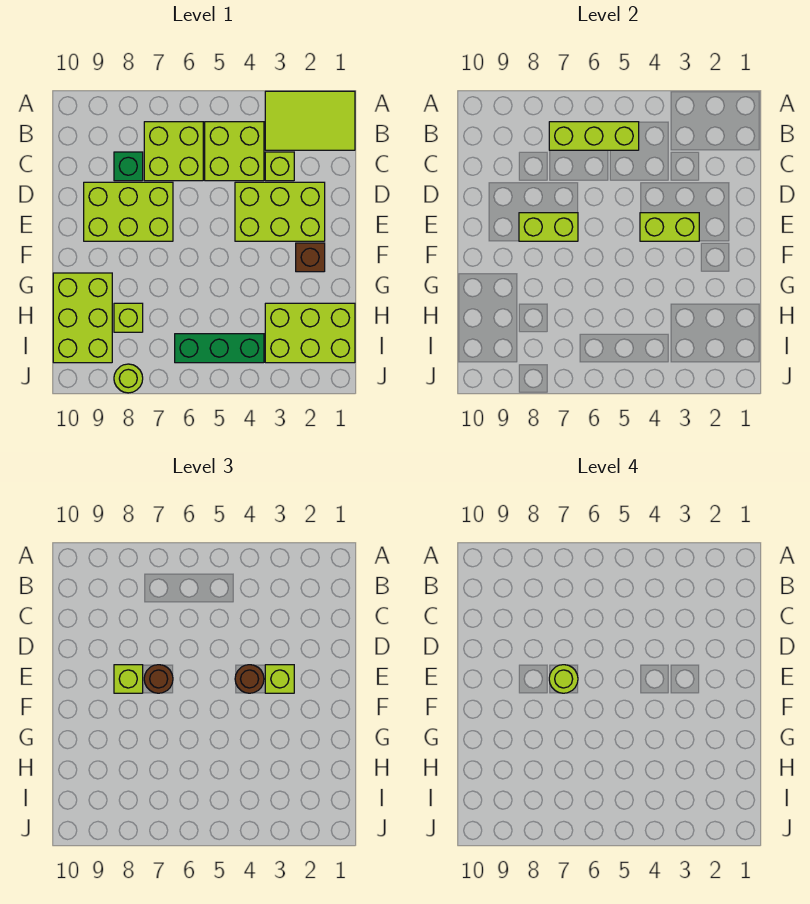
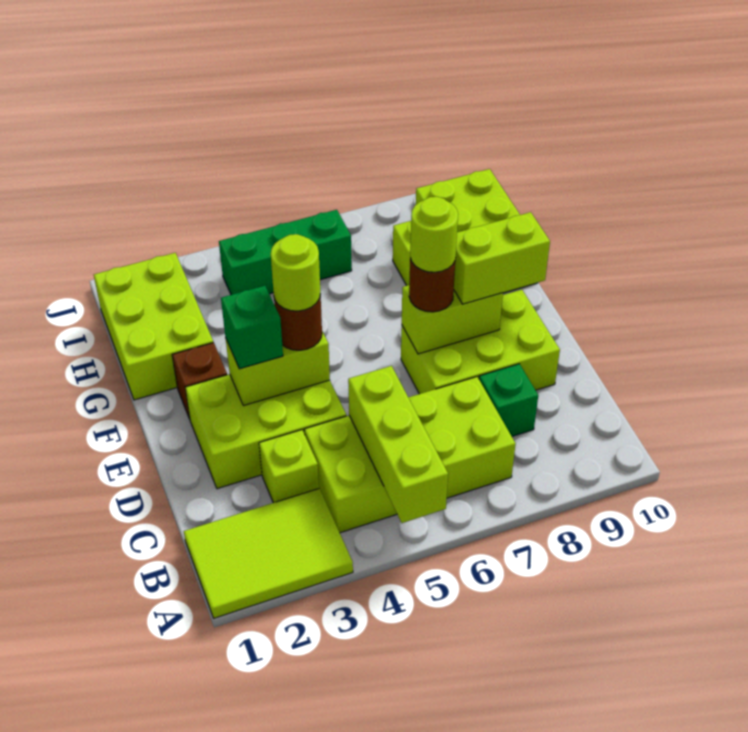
lime 1x3 brick [549,122,639,150] -> lime 1x3 brick turned to [348,366,448,523]
lime 1x1 brick [265,665,294,693] -> green 1x1 brick [221,286,283,369]
lime 1x1 brick [114,665,143,693] -> lime 1x2 brick [454,212,550,304]
lime 2x3 brick [265,303,355,363] -> lime 2x3 brick turned to [94,253,213,400]
lime 1x1 round brick [114,364,143,393] -> lime 1x1 round brick moved to [271,234,320,311]

